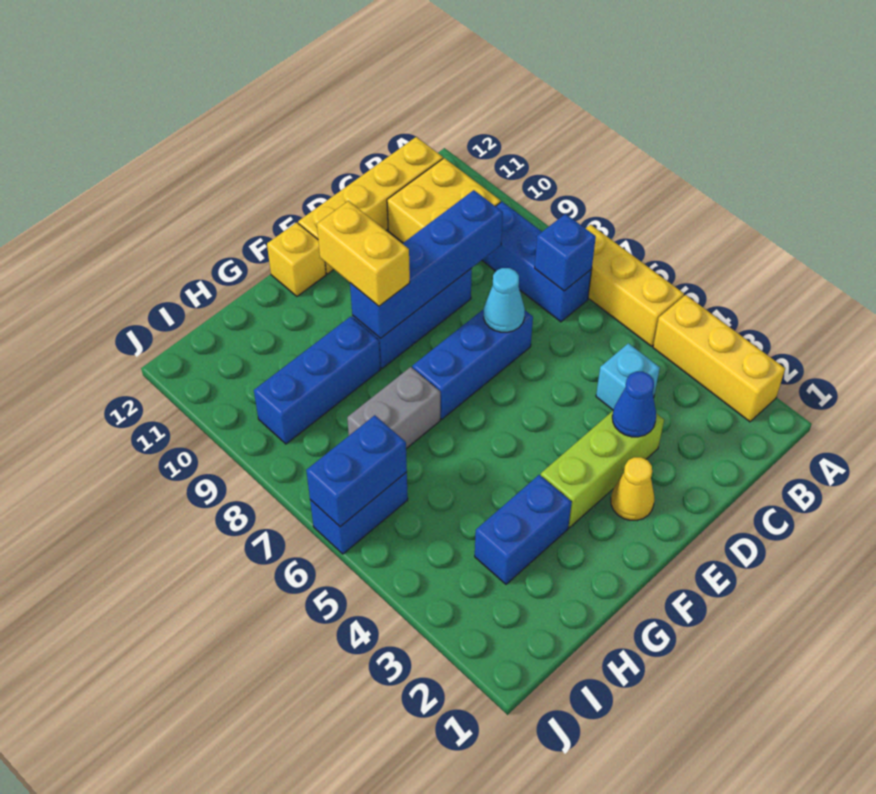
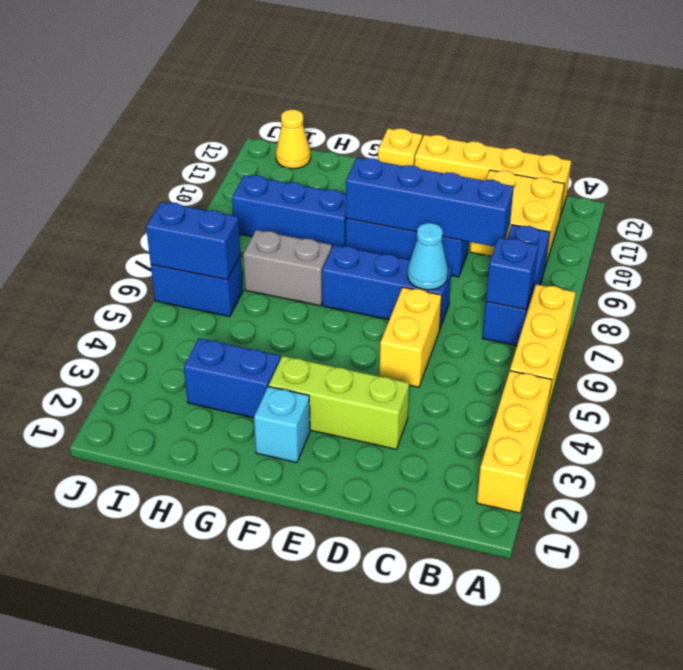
cyan 1x1 brick [596,343,660,410] -> cyan 1x1 brick moved to [254,386,310,463]
blue 1x1 cone [612,372,656,437] -> none
yellow 1x1 cone [611,457,655,520] -> yellow 1x1 cone moved to [276,110,311,169]
yellow 1x2 brick [317,201,410,306] -> yellow 1x2 brick moved to [380,287,442,387]

